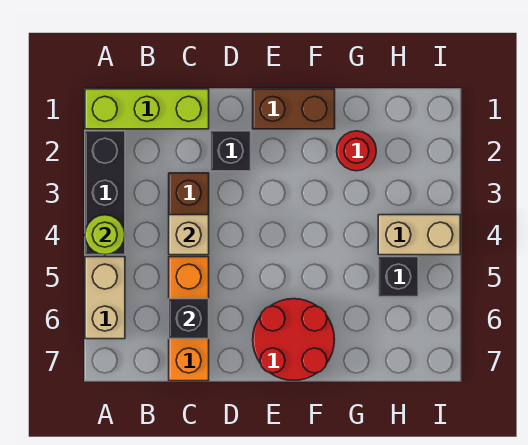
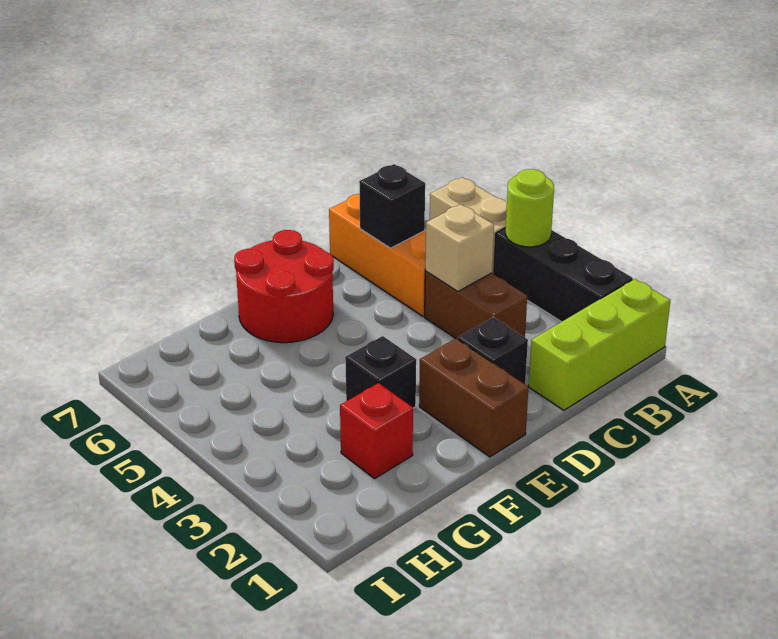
brown 1x2 brick [253,89,335,129] -> brown 1x2 brick turned to [419,339,529,457]
red 1x1 round brick [337,131,376,171] -> red 1x1 brick [340,383,413,478]
tan 1x2 brick [378,215,460,255] -> none
black 1x1 brick [378,257,418,297] -> black 1x1 brick moved to [345,336,416,408]

